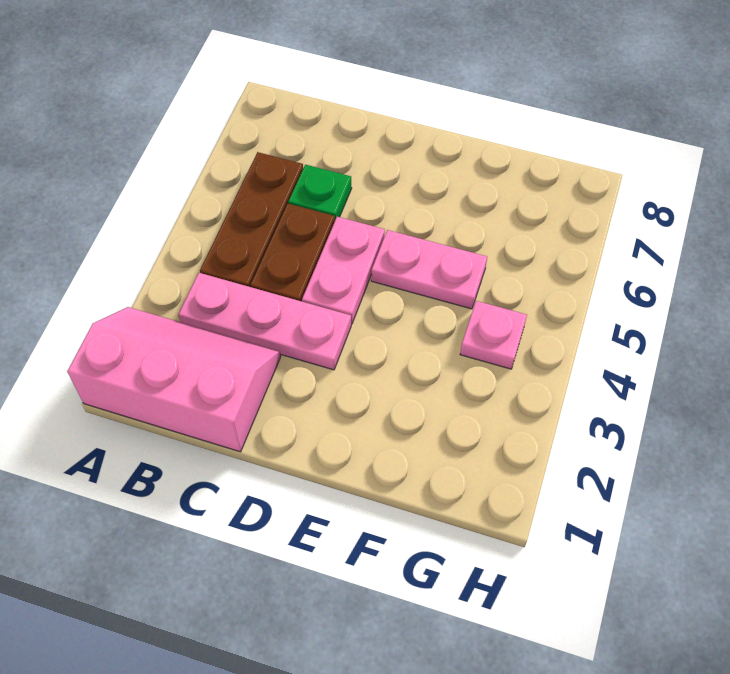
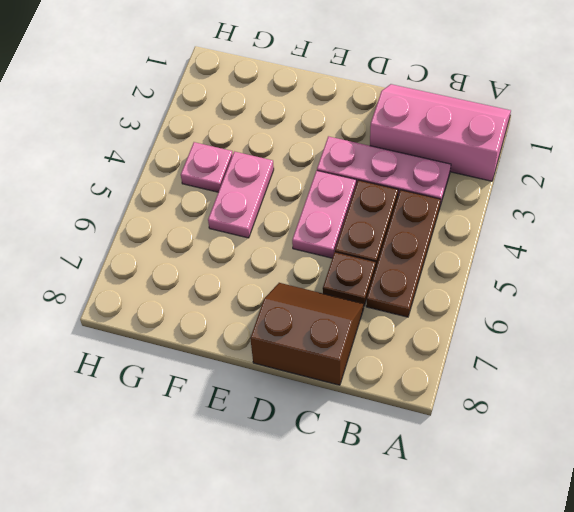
pink 2x3 slope [67,307,281,452] -> pink 2x3 slope turned to [370,84,511,181]
green 1x1 plate [288,165,352,220] -> brown 1x1 plate [323,252,376,306]
none -> brown 2x2 slope [250,283,364,385]
pink 1x2 plate [371,230,487,309] -> pink 1x2 plate turned to [208,151,274,238]

